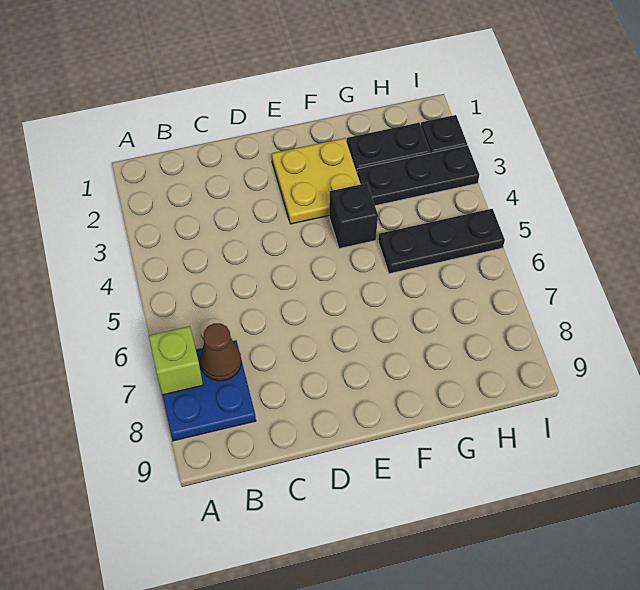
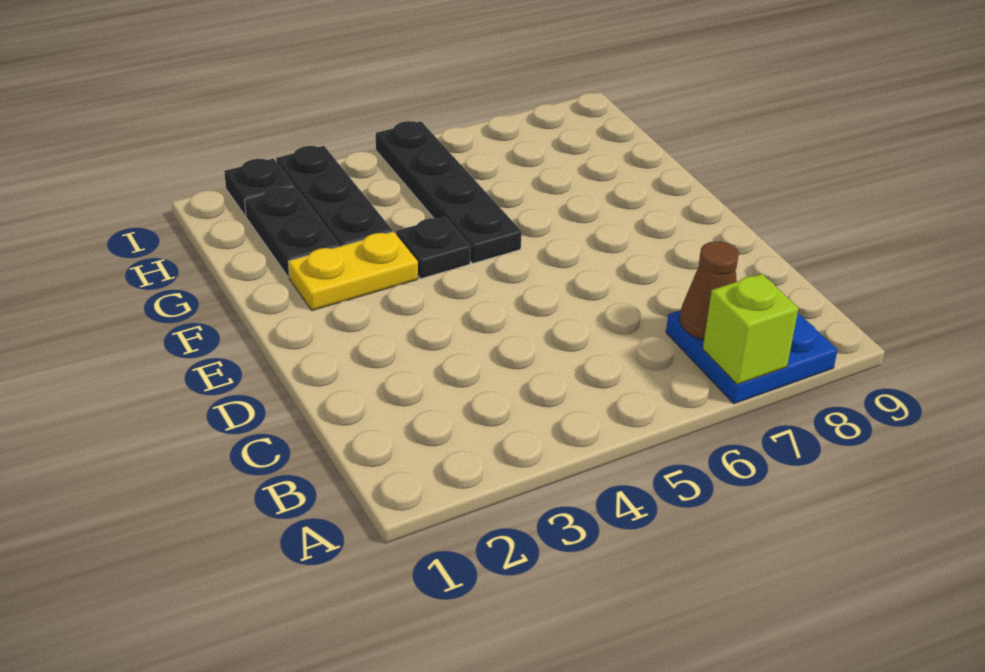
yellow 2x2 plate [272,138,360,224] -> yellow 1x2 plate [288,232,418,311]
black 1x1 brick [329,183,378,249] -> black 1x1 plate [396,217,471,279]
black 1x3 plate [378,209,505,274] -> black 1x4 plate [376,121,522,264]

